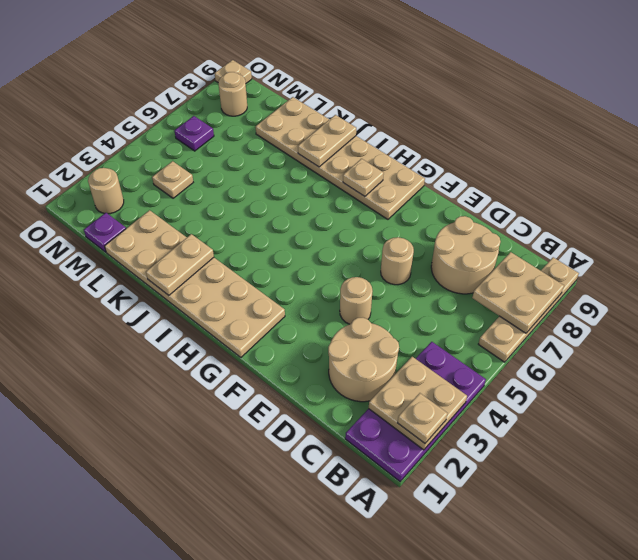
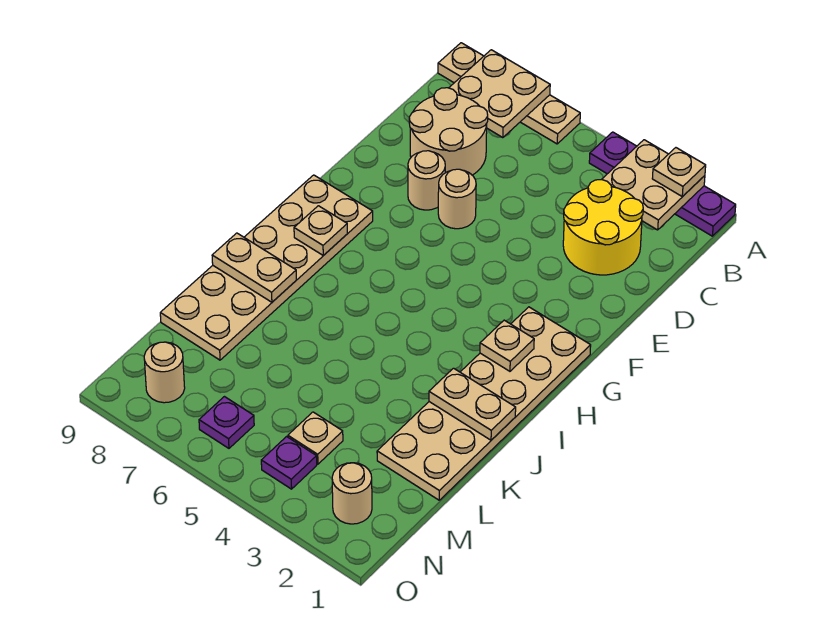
purple 2x4 plate [345,342,486,482] -> purple 1x4 plate [589,132,736,236]
tan 2x2 round brick [328,318,399,402] -> yellow 2x2 round brick [563,179,643,275]
tan 1x1 round brick [340,277,372,324] -> tan 1x1 round brick moved to [408,151,445,210]
purple 1x1 plate [84,213,126,252] -> purple 1x1 plate moved to [261,437,317,489]
tan 1x1 plate [215,60,252,83] -> tan 1x1 plate moved to [480,320,534,371]

